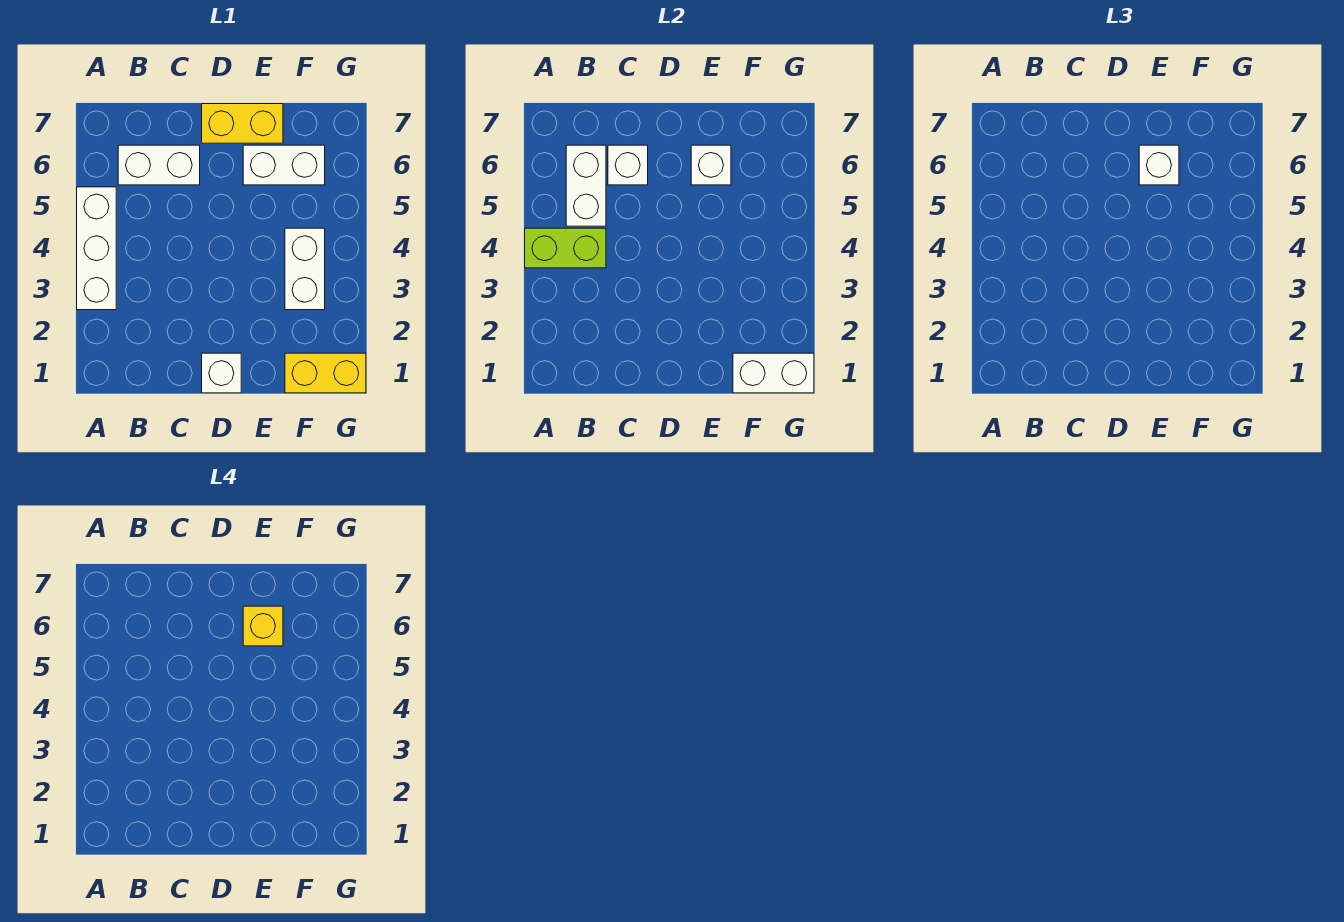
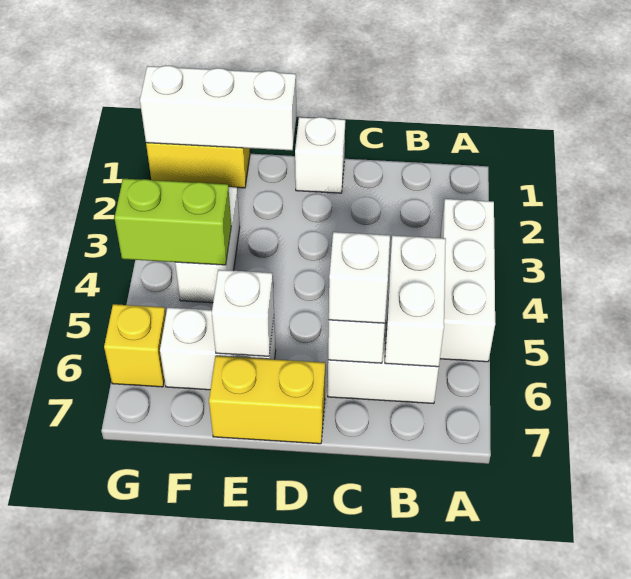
lime 1x2 brick [525,228,606,268] -> lime 1x2 brick moved to [115,179,231,265]
white 1x1 brick [1139,145,1179,185] -> white 1x1 brick moved to [329,232,390,323]
yellow 1x1 brick [243,606,283,646] -> yellow 1x1 brick moved to [104,304,166,387]
white 1x2 brick [733,353,814,393] -> white 1x3 brick [140,66,296,151]

